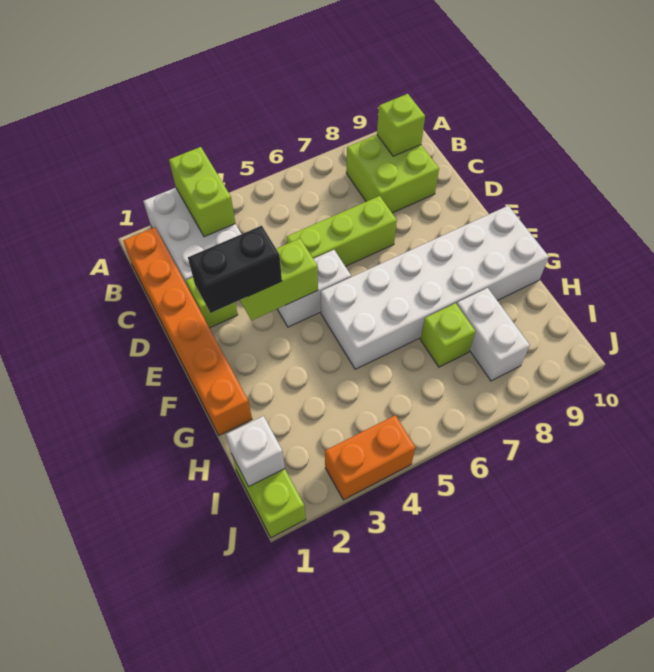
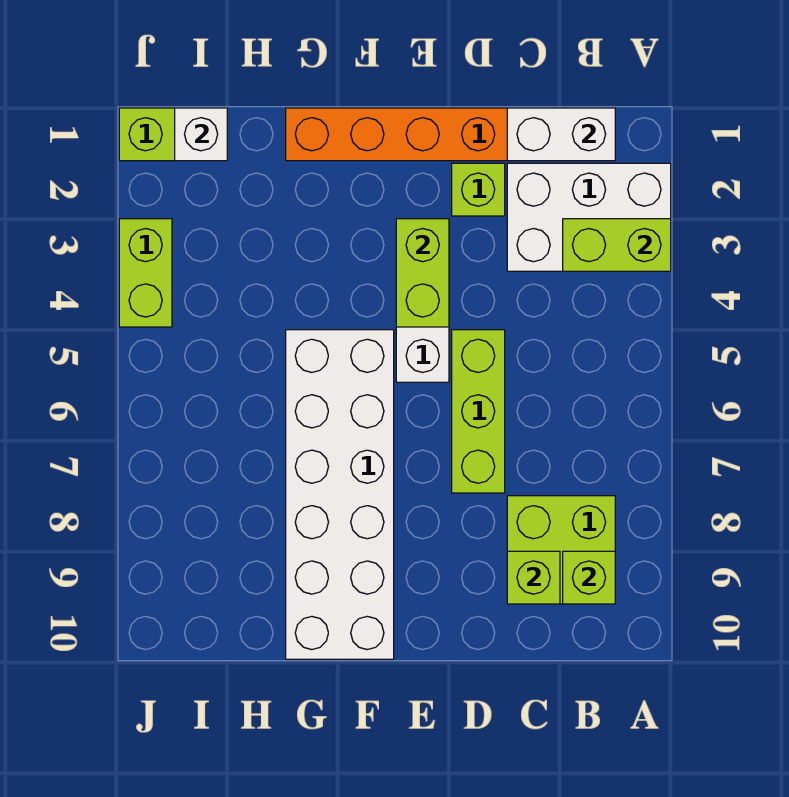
black 1x2 brick [188,226,282,313] -> none
lime 1x1 brick [420,303,475,367] -> lime 1x1 brick moved to [507,551,560,604]
white 1x2 brick [457,288,530,381] -> white 1x2 brick moved to [507,108,615,161]
orange 1x2 brick [325,415,415,500] -> lime 1x2 brick [119,219,172,327]

